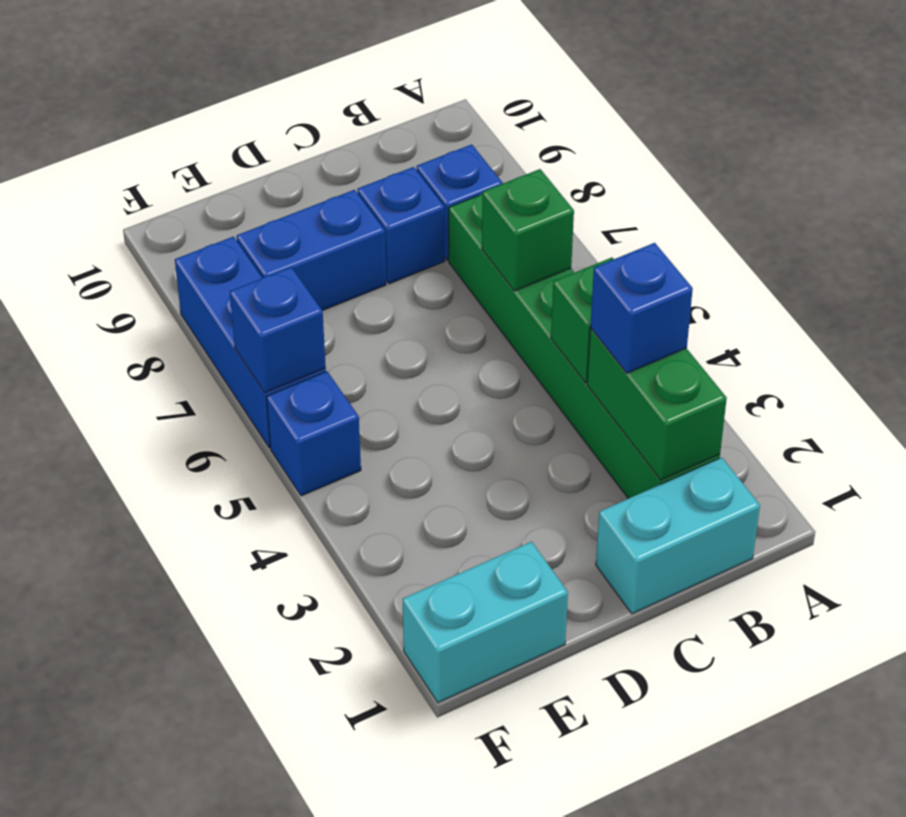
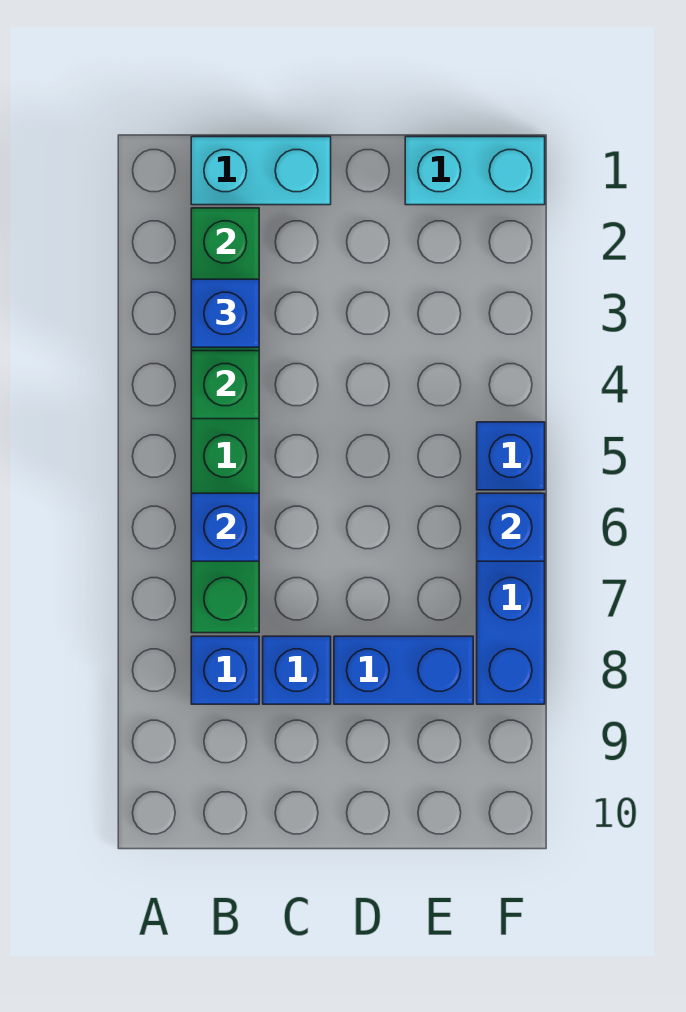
green 1x1 brick [482,169,574,291] -> blue 1x1 brick [191,493,259,561]

